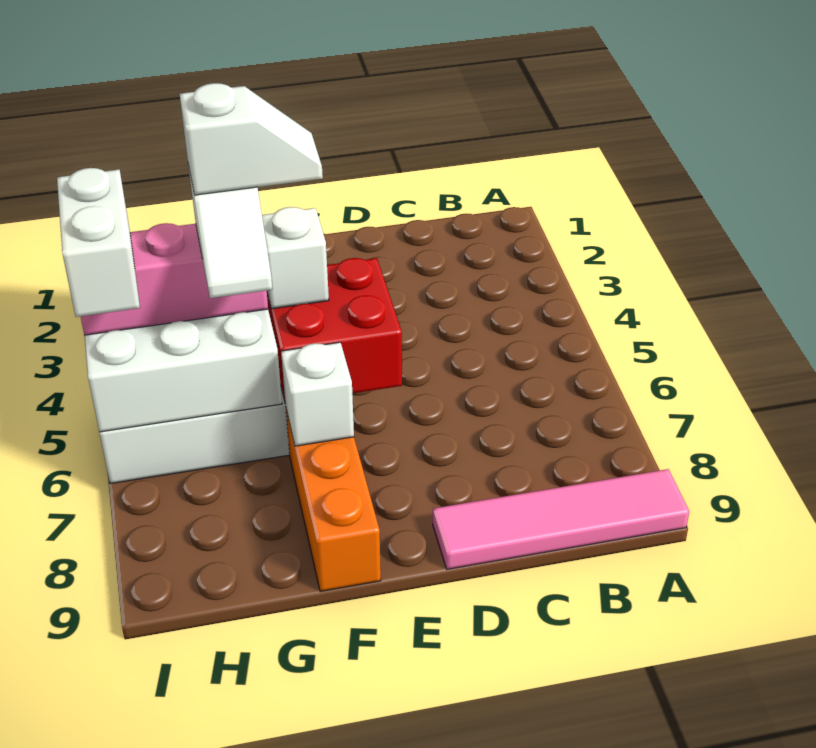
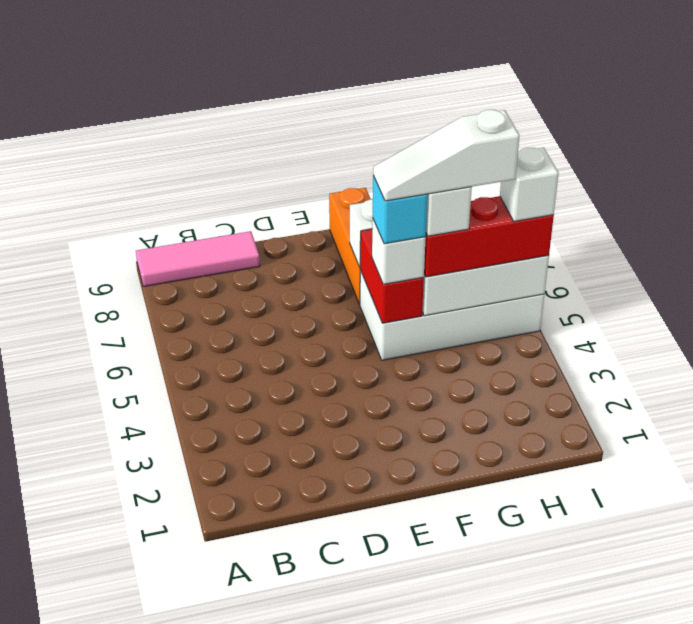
pink 1x4 tile [433,469,689,569] -> pink 1x3 tile [136,231,260,287]
red 2x2 brick [267,258,402,401] -> red 1x2 brick [360,229,424,323]
none -> cyan 1x1 brick [373,176,427,244]
white 1x2 slope [180,83,323,195] -> white 1x3 slope [373,110,520,201]
pink 1x3 brick [81,223,268,335] -> red 1x3 brick [424,196,554,277]
white 1x2 brick [57,168,140,317] -> white 1x1 brick [500,147,559,221]

